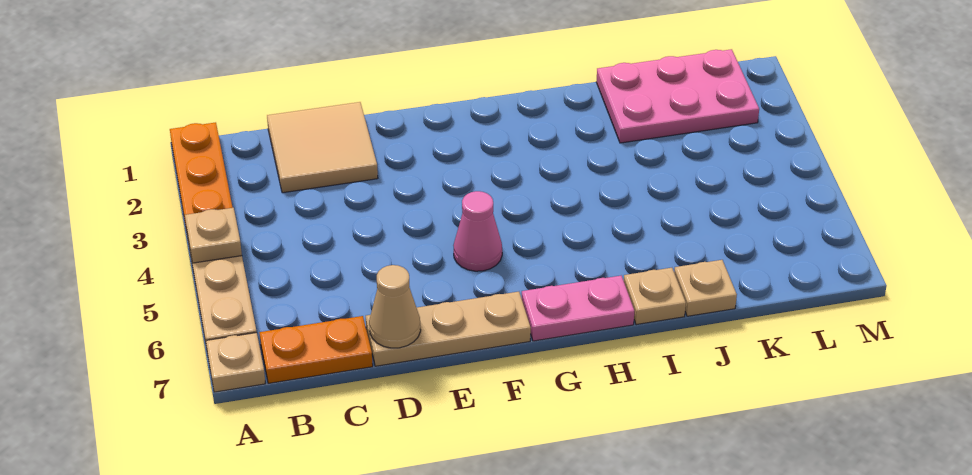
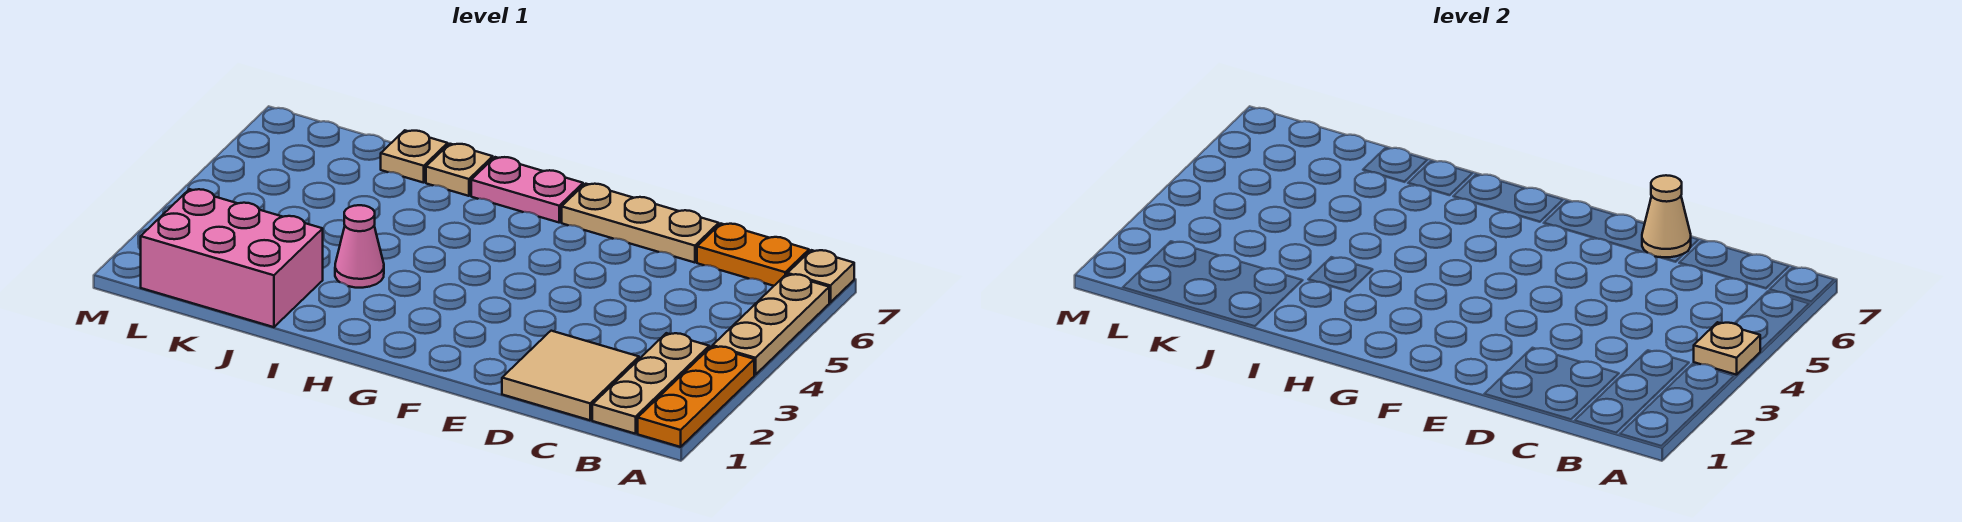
none -> tan 1x3 plate [592,333,709,434]
pink 1x1 cone [453,191,502,271] -> pink 1x1 cone moved to [335,205,384,288]
pink 2x3 plate [596,49,759,143] -> pink 2x3 brick [141,189,323,327]

